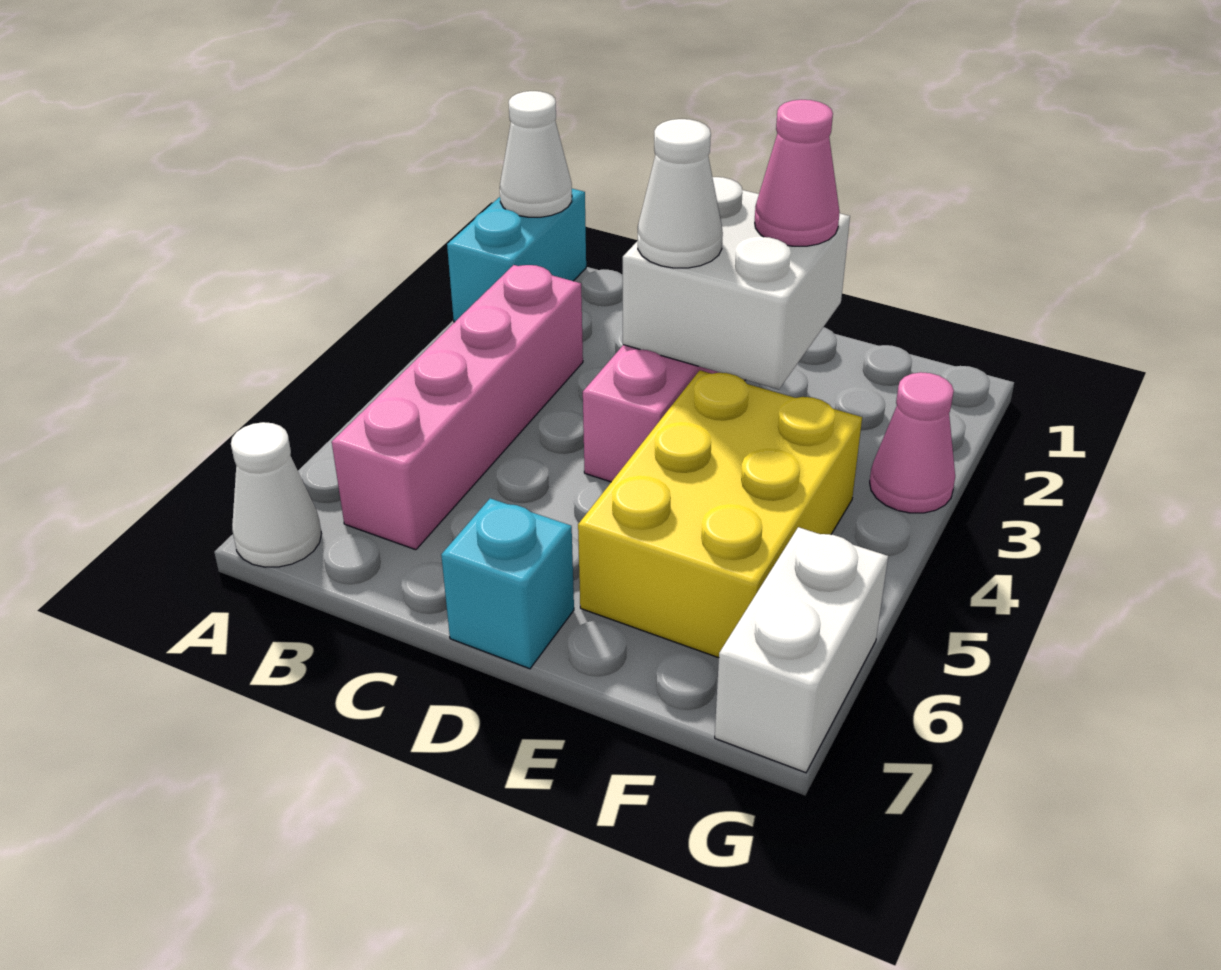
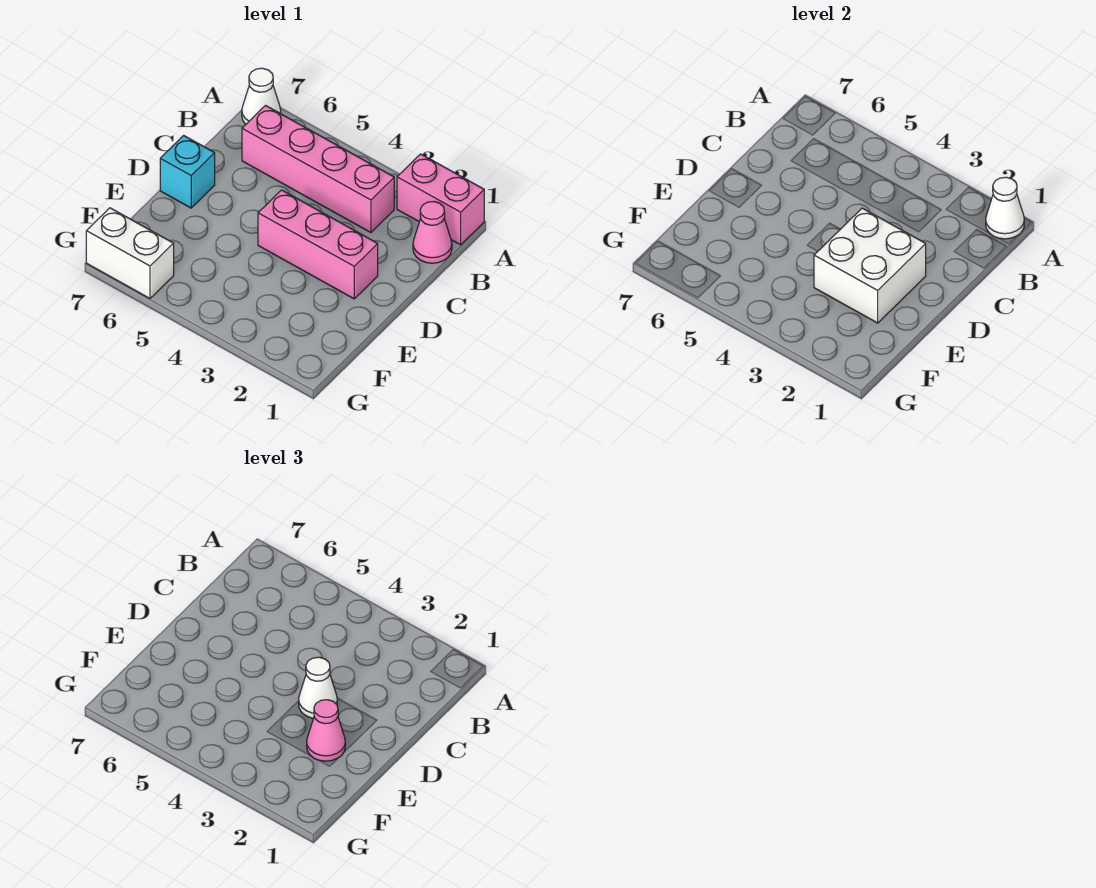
cyan 1x2 brick [447,189,586,322] -> pink 1x2 brick [397,154,484,245]
yellow 2x3 brick [578,370,862,658] -> none
pink 1x1 cone [870,372,955,513] -> pink 1x1 cone moved to [413,201,452,263]

